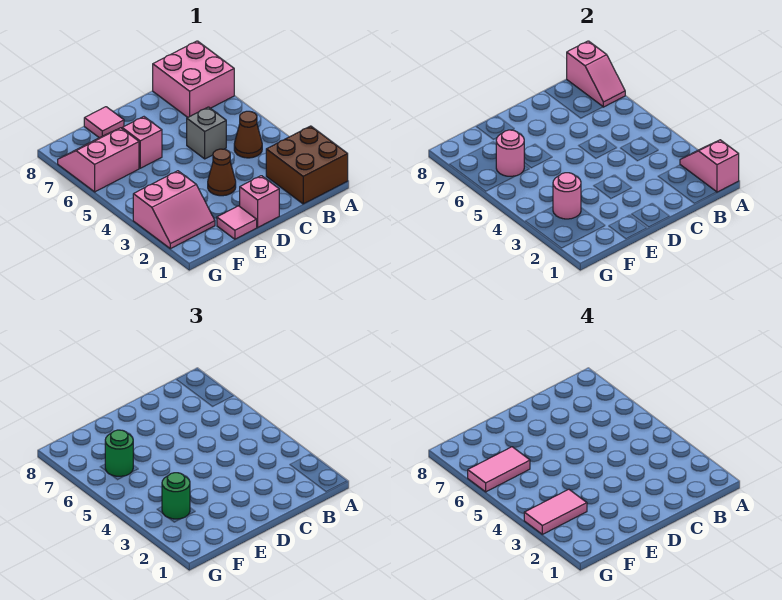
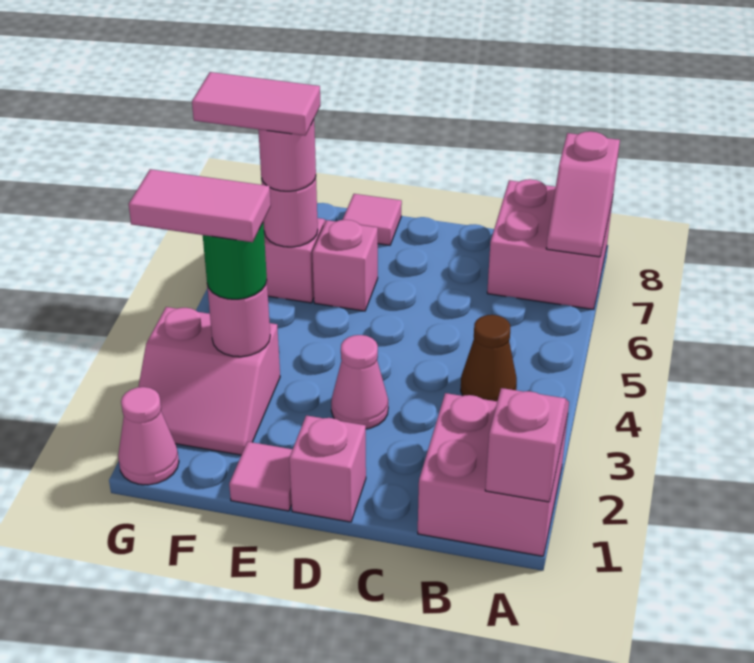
brown 2x2 brick [266,126,348,204] -> pink 2x2 brick [418,393,568,556]
grey 1x1 brick [187,107,226,159] -> none
brown 1x1 cone [208,149,236,196] -> pink 1x1 cone [331,335,388,429]
green 1x1 round brick [105,430,133,476] -> pink 1x1 round brick [258,120,316,191]
none -> pink 1x1 cone [118,387,179,485]

